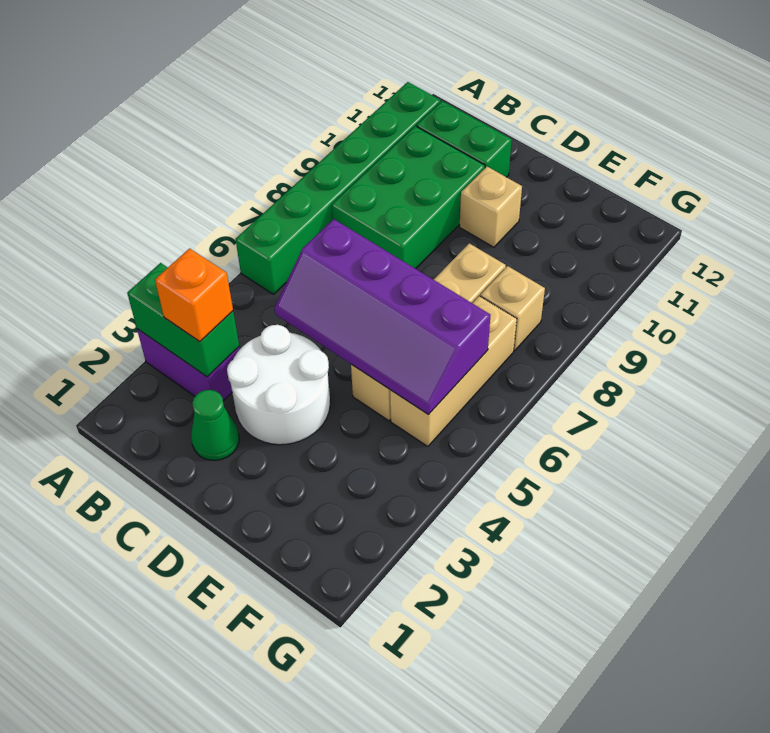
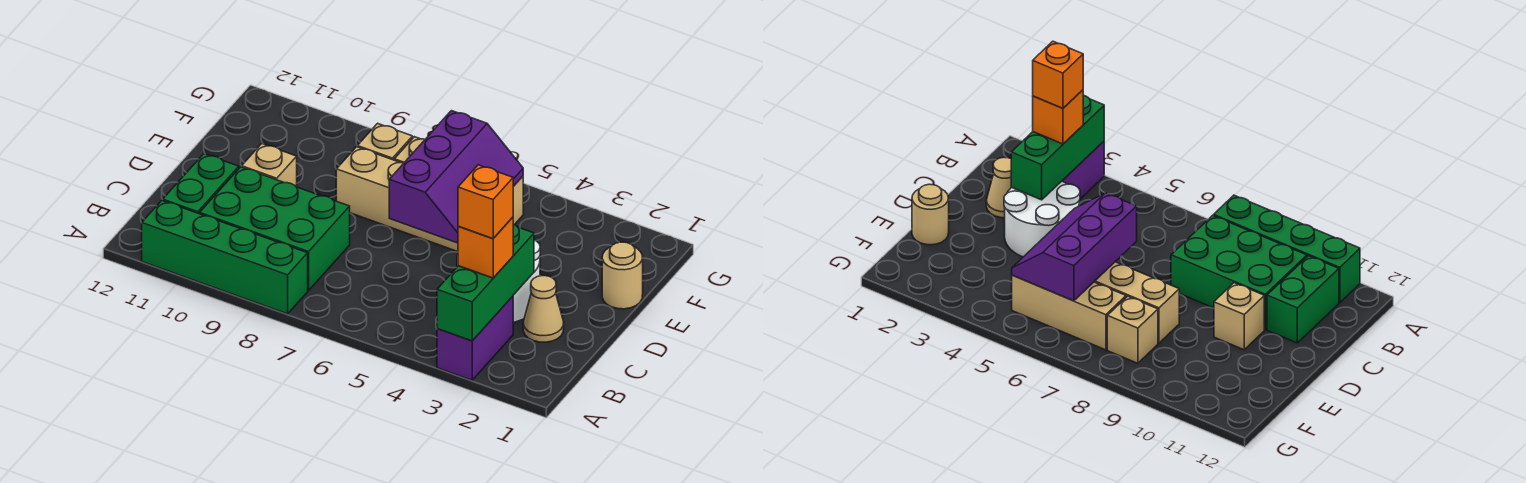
green 1x2 brick [127,263,239,377] -> green 1x3 brick [437,224,534,341]
green 1x6 brick [235,82,440,294] -> green 1x4 brick [142,200,308,314]
none -> orange 1x1 brick [458,165,513,239]
green 1x1 cone [191,390,239,461] -> tan 1x1 cone [523,276,564,342]
purple 2x4 slope [275,219,490,415] -> purple 2x3 slope [389,111,523,243]
none -> tan 1x1 round brick [602,242,643,309]

